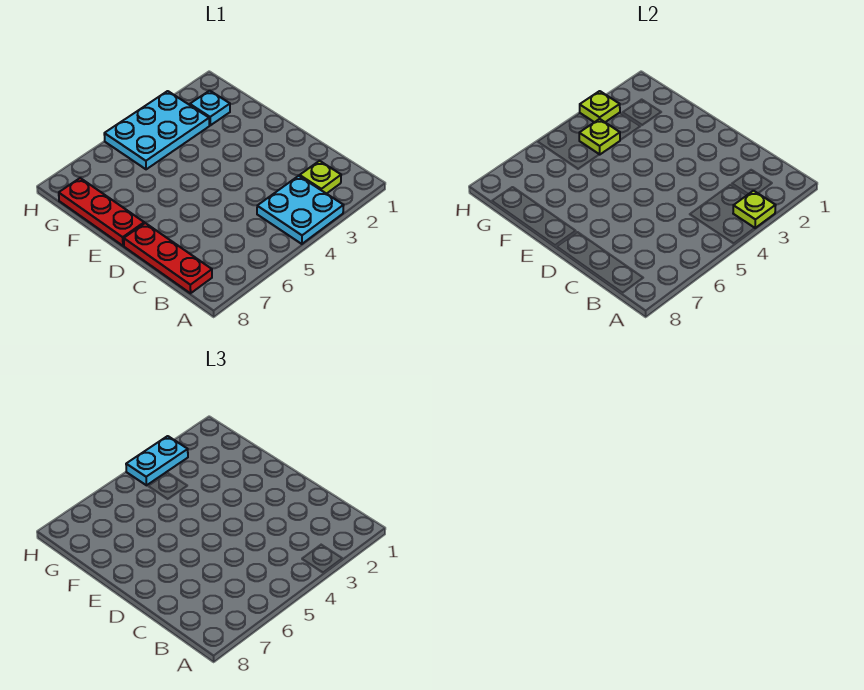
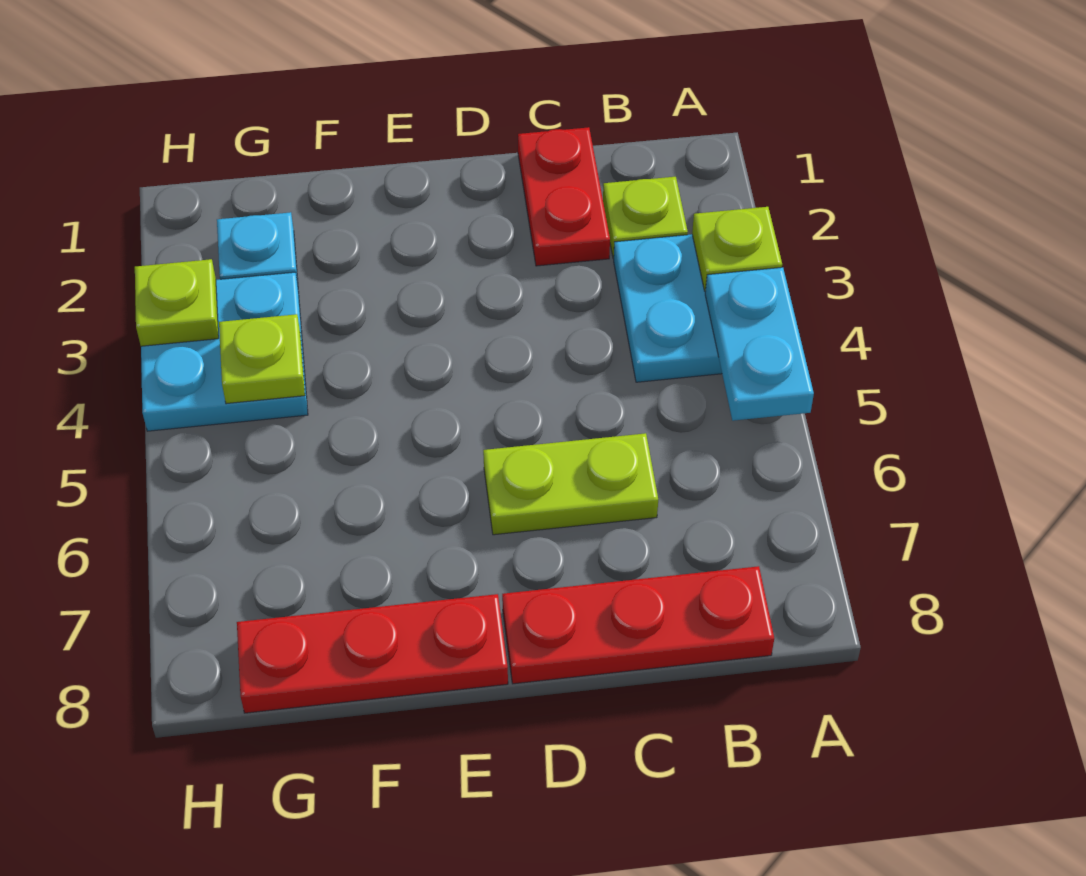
none -> red 1x2 plate [518,127,610,266]
none -> lime 1x2 plate [483,433,658,535]
cyan 2x3 plate [104,91,209,169] -> cyan 2x2 plate [141,272,308,431]
cyan 1x2 plate [126,436,188,485] -> cyan 1x2 plate moved to [705,267,814,421]

